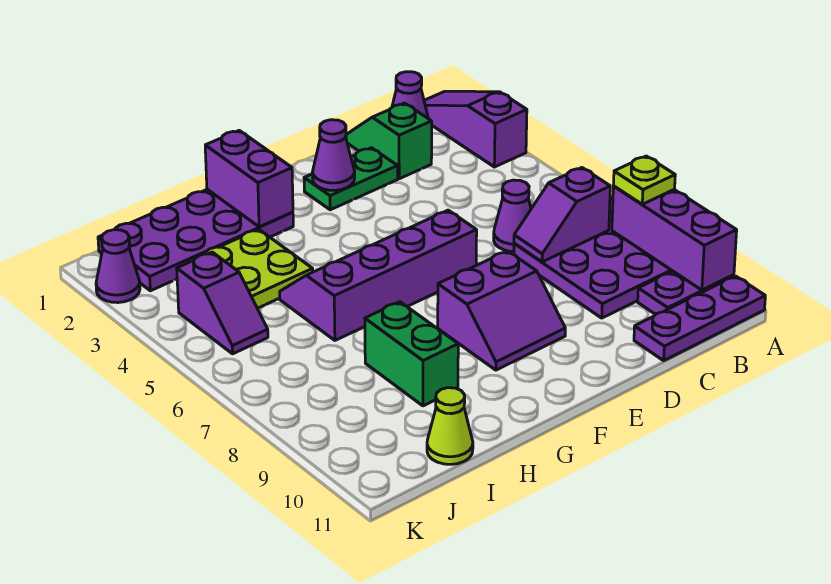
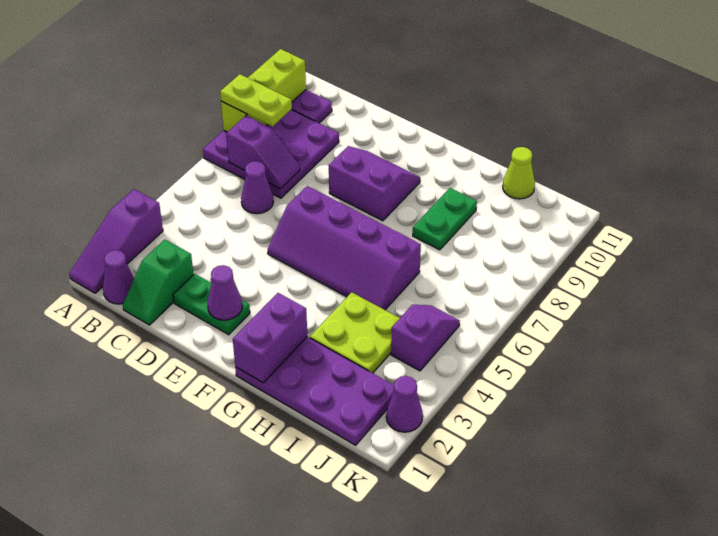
purple 1x3 brick [612,186,737,290] -> lime 1x3 brick [221,49,306,132]
lime 1x1 plate [613,156,675,204] -> lime 1x2 plate [220,74,292,127]
purple 1x3 plate [634,276,765,361] -> none
green 1x2 brick [365,302,458,406] -> green 1x2 plate [413,188,477,250]

